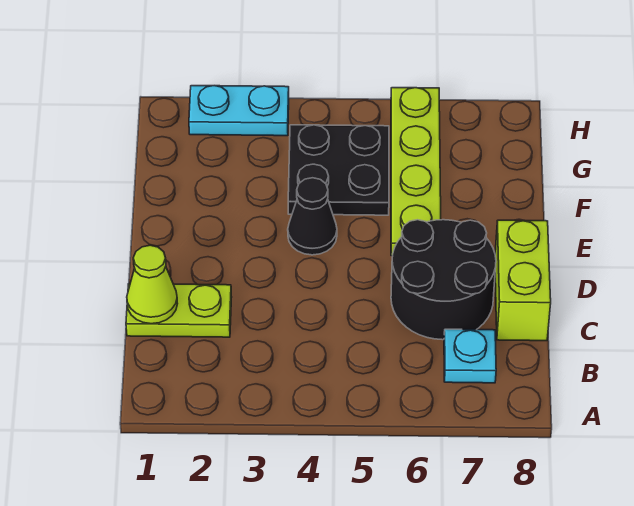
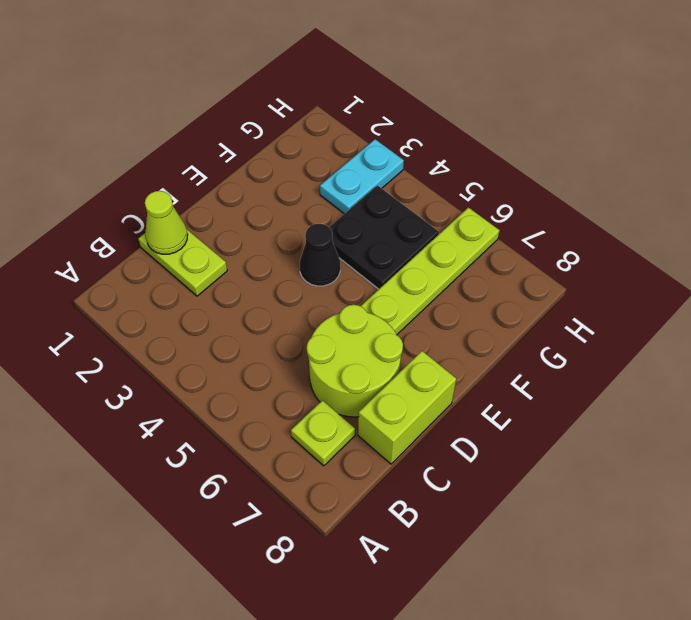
cyan 1x1 plate [444,329,496,383] -> lime 1x1 plate [291,400,355,466]
black 2x2 round brick [391,220,496,340] -> lime 2x2 round brick [307,305,403,417]
cyan 1x2 plate [189,86,289,136] -> cyan 1x2 plate turned to [320,139,404,214]

